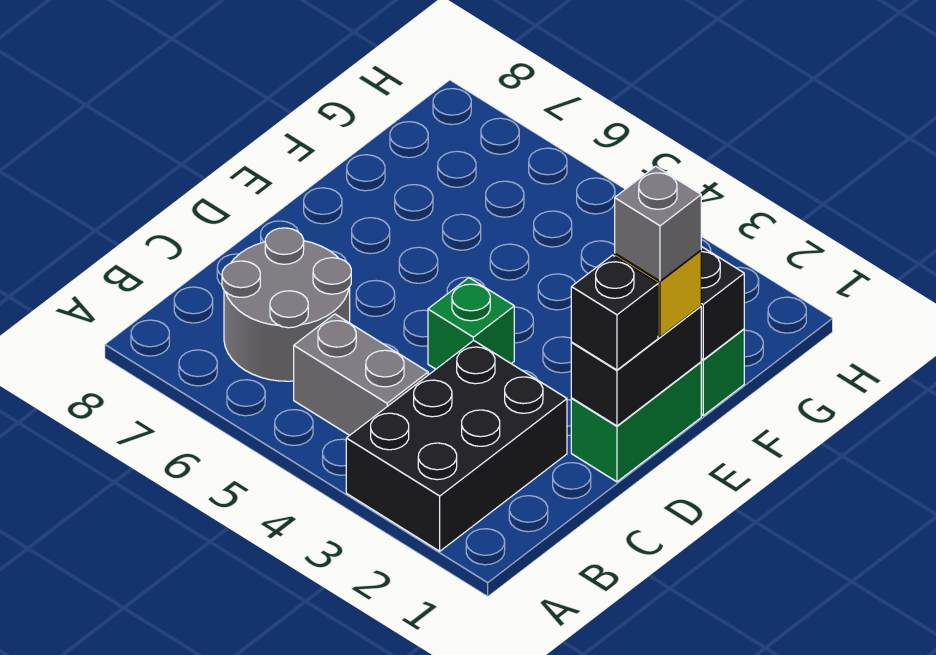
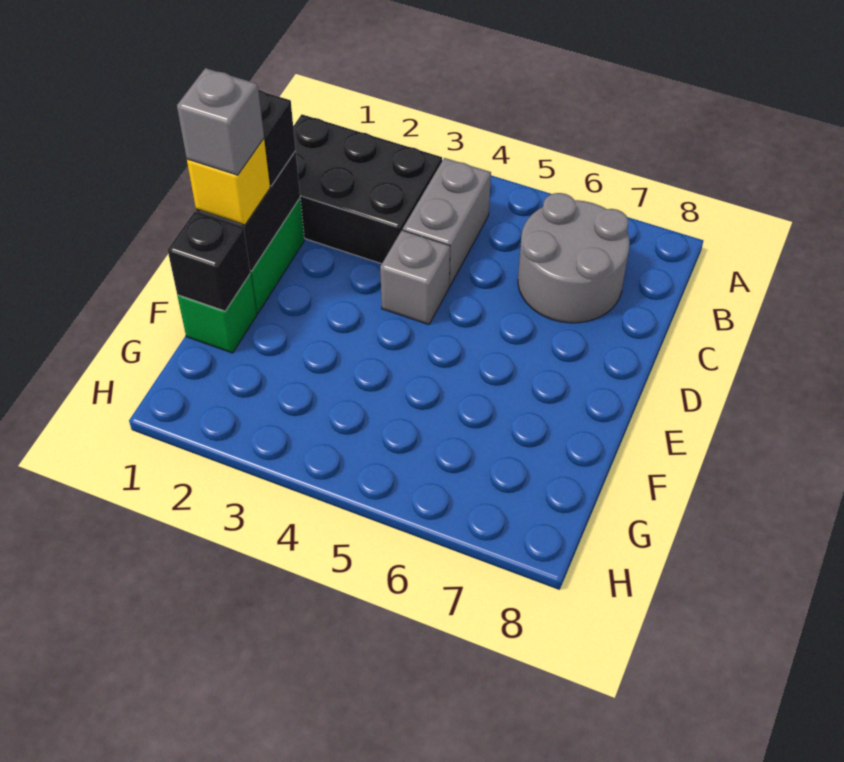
black 2x3 brick [346,340,567,551] -> black 2x3 brick turned to [293,114,442,264]
grey 1x2 brick [294,314,428,435] -> grey 1x2 brick turned to [403,158,491,286]
green 1x1 brick [428,278,514,369] -> grey 1x1 brick [380,230,450,325]

